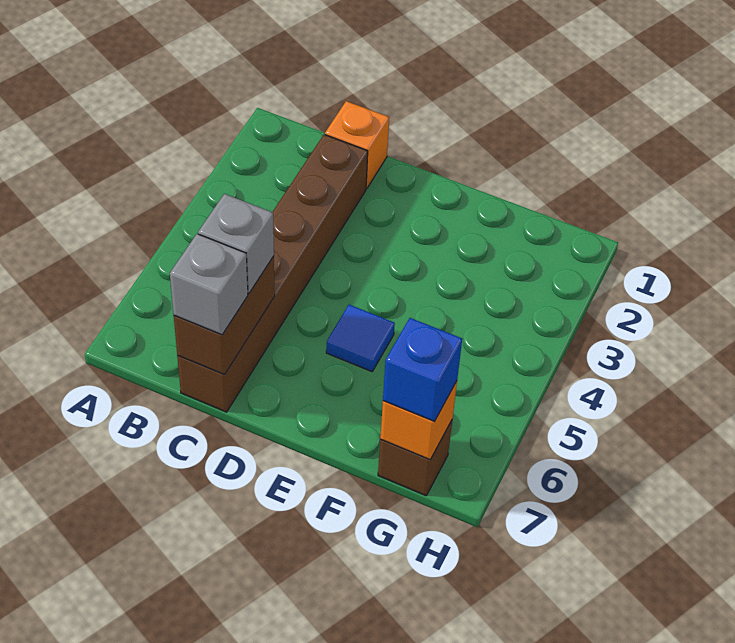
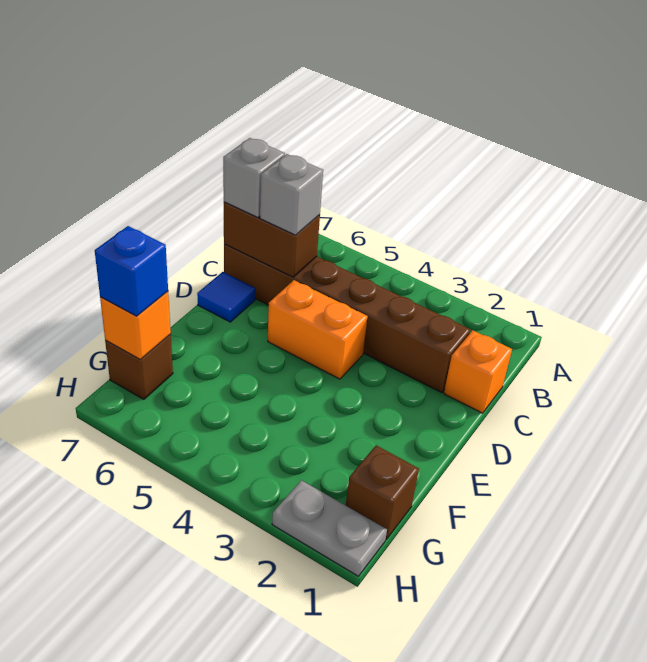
none -> orange 1x2 brick [268,280,368,379]
blue 1x1 tile [326,305,395,371] -> blue 1x1 tile moved to [197,272,255,322]
none -> brown 1x1 brick [346,445,419,540]
none -> grey 1x2 plate [272,480,387,576]

